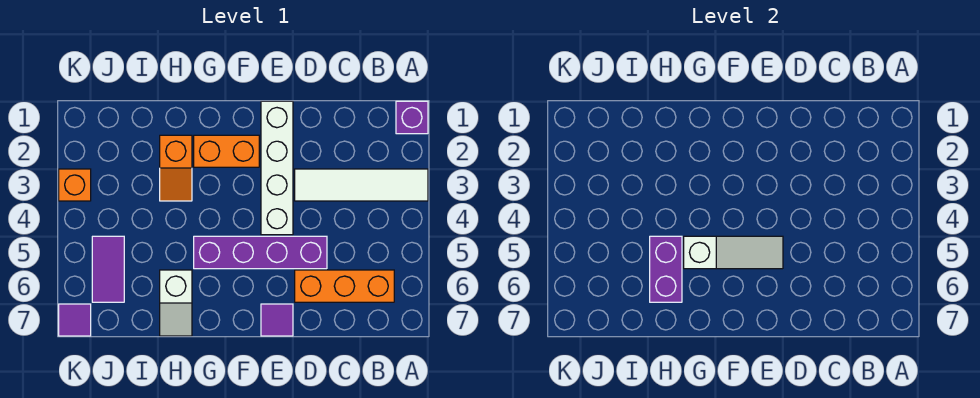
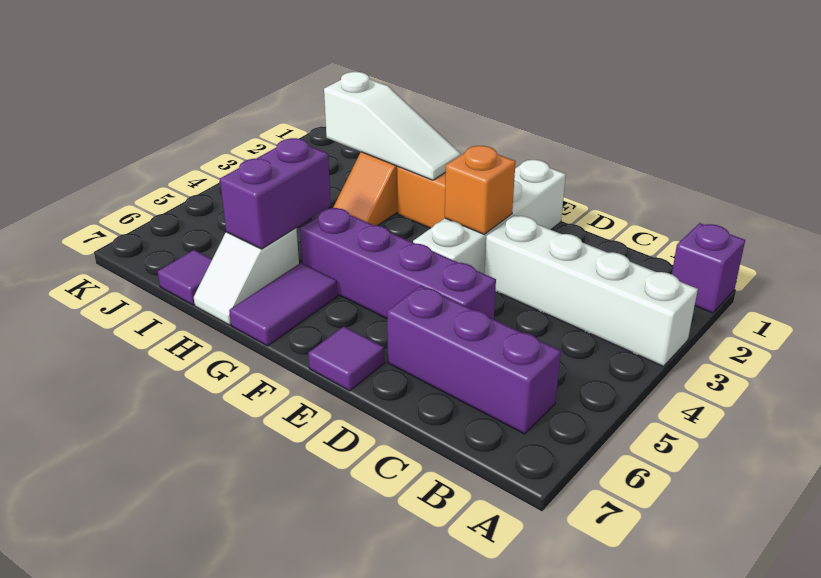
white 1x4 tile [295,169,428,201] -> white 1x4 brick [484,215,698,366]
orange 1x3 brick [295,270,394,302] -> purple 1x3 brick [387,286,561,434]
white 1x3 slope [684,236,783,269] -> white 1x3 slope moved to [324,72,460,180]
purple 1x2 tile [92,236,124,302] -> purple 1x2 tile moved to [229,263,338,346]
orange 1x1 brick [59,169,91,201] -> orange 1x1 brick moved to [445,146,516,235]
purple 1x1 tile [59,304,91,336] -> purple 1x1 tile moved to [158,250,212,305]

